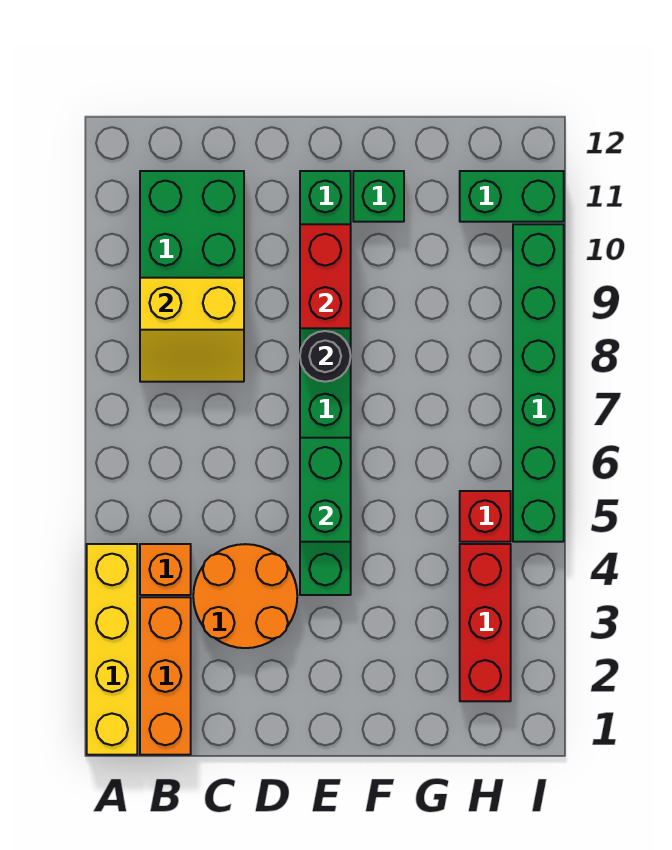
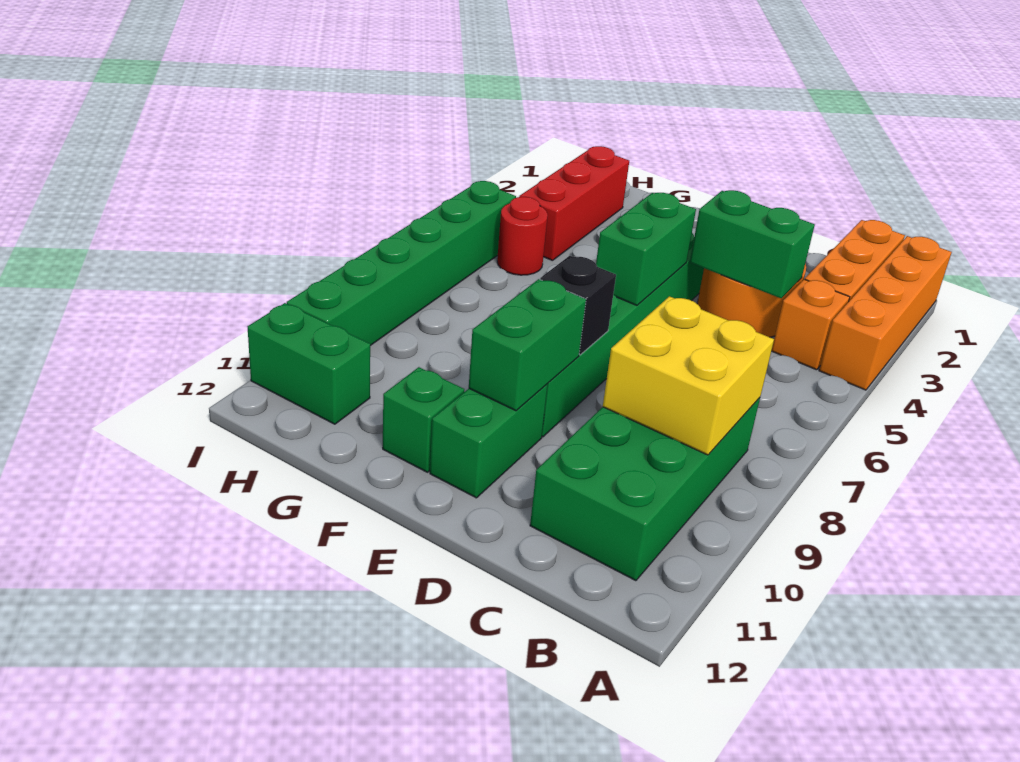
yellow 1x4 brick [87,544,137,755] -> orange 1x4 brick [819,236,952,390]
yellow 2x2 slope [140,278,244,382] -> yellow 2x2 brick [603,296,774,455]
none -> green 1x2 brick [690,190,815,298]
black 1x1 round brick [300,331,351,382] -> black 1x1 brick [540,256,616,355]
red 1x2 brick [300,224,351,328] -> green 1x2 brick [469,279,586,411]
red 1x1 brick [460,491,511,542] -> red 1x1 round brick [497,197,548,275]

